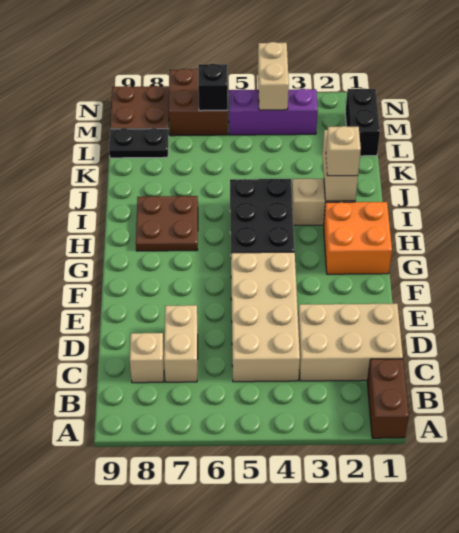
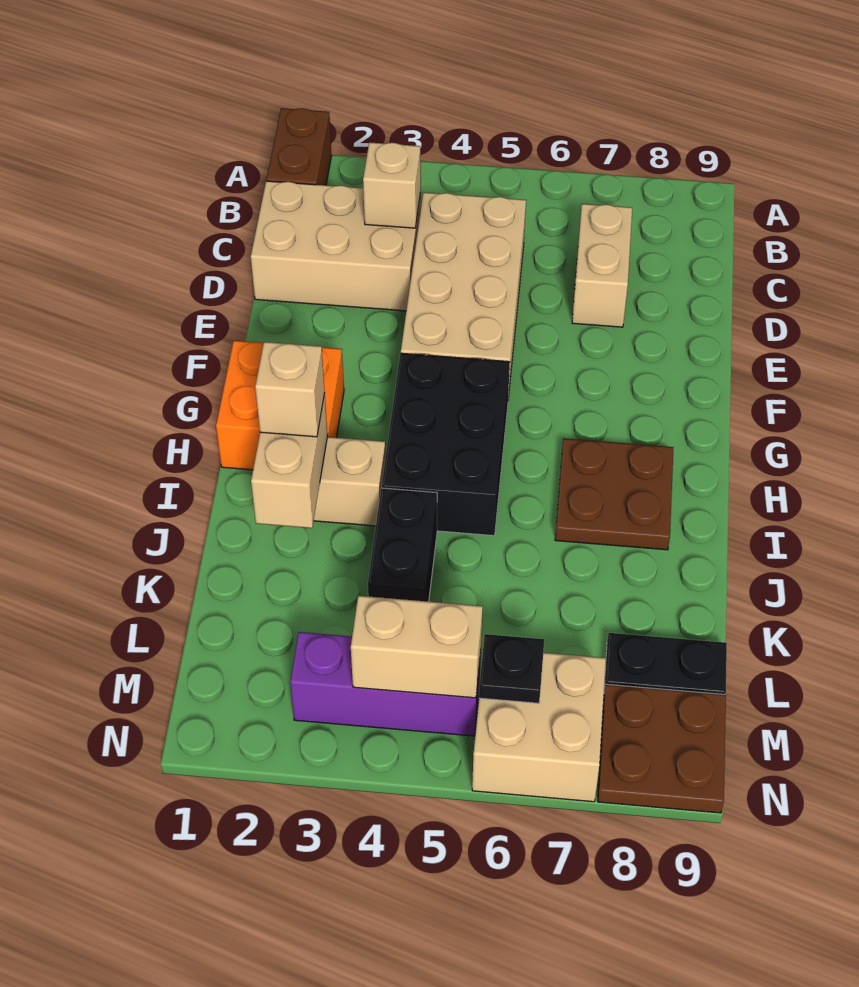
tan 1x1 brick [130,333,164,383] -> tan 1x1 brick moved to [363,142,421,228]
black 1x2 brick [345,88,380,156] -> black 1x2 brick moved to [368,488,437,602]
tan 1x2 brick [258,42,289,110] -> tan 1x2 brick turned to [351,596,483,698]
brown 2x2 brick [169,69,228,136] -> tan 2x2 brick [472,653,606,802]
black 1x1 brick [198,64,228,111] -> black 1x1 plate [479,634,544,703]

